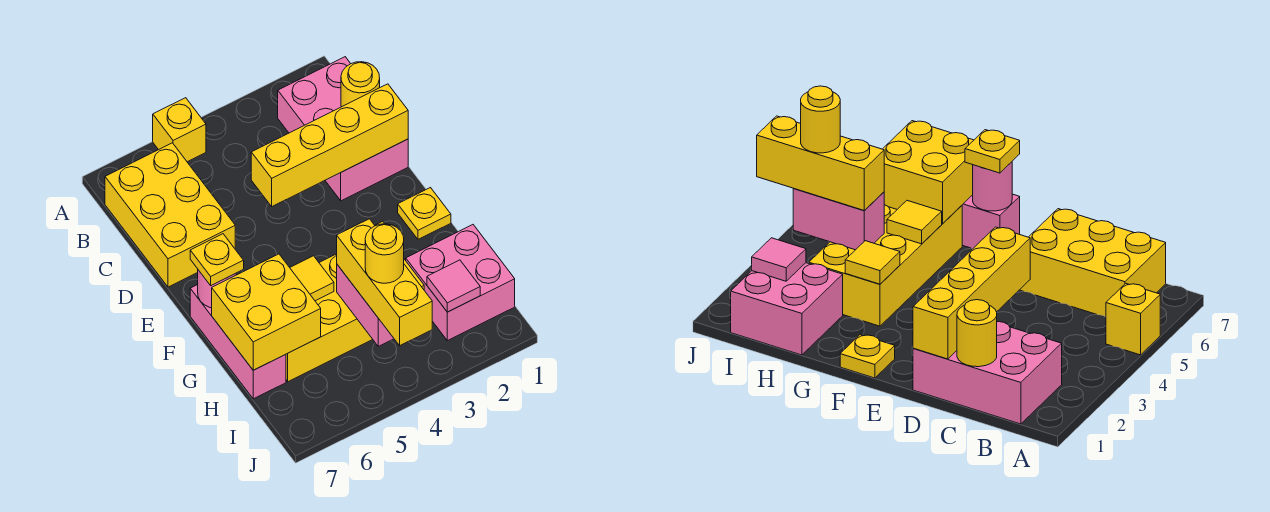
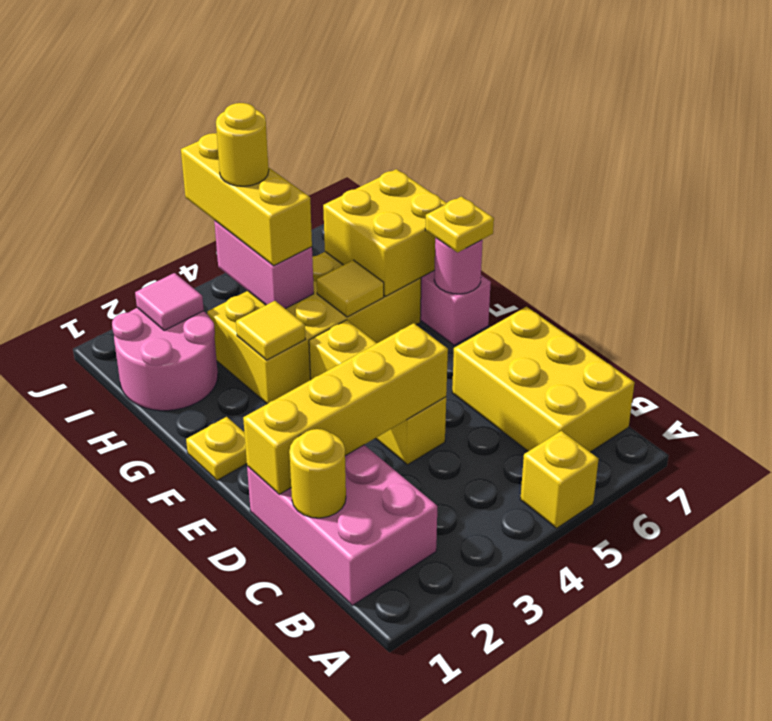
none -> yellow 1x3 brick [309,320,446,465]
pink 2x2 brick [406,225,515,341] -> pink 2x2 round brick [112,308,218,411]

